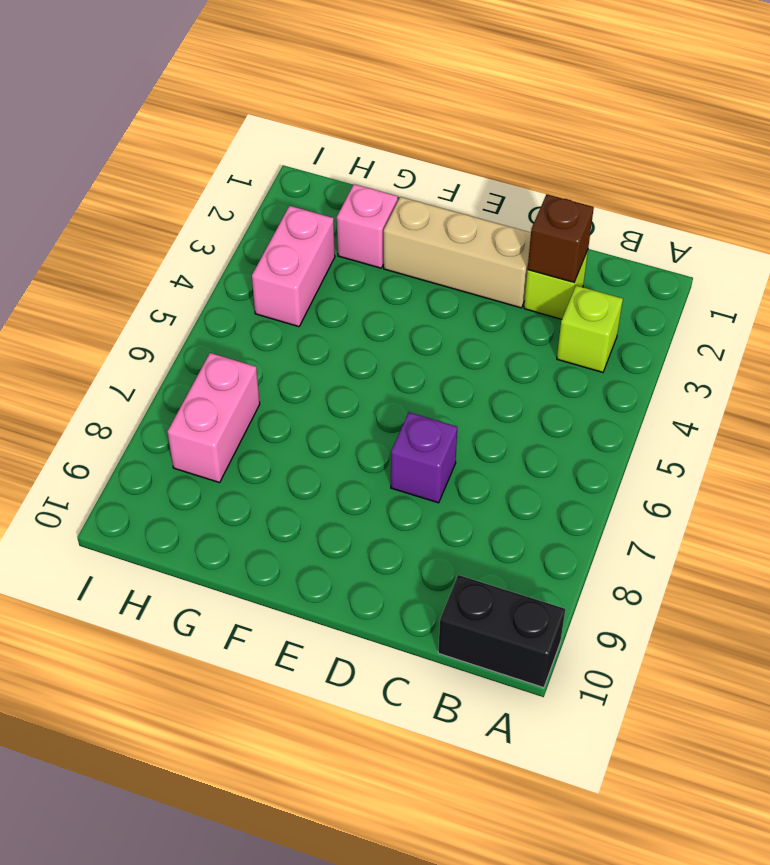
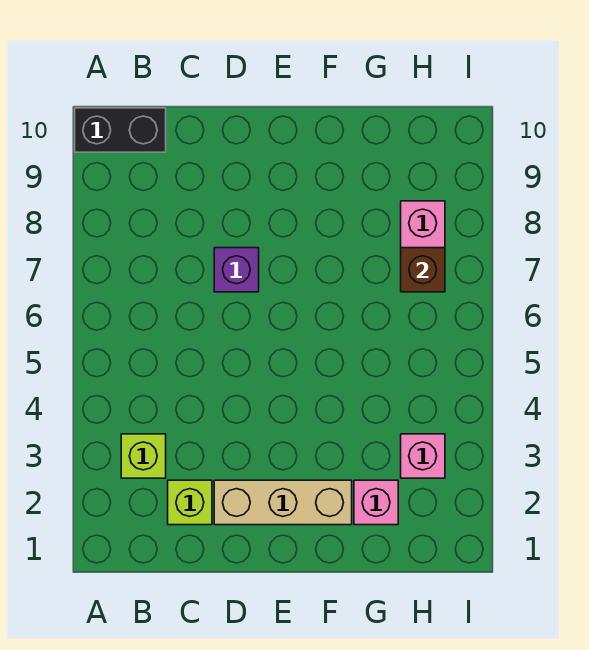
brown 1x1 brick [528,194,594,282] -> brown 1x1 brick moved to [401,248,445,292]
pink 1x2 brick [252,206,335,327] -> pink 1x1 brick [401,434,445,478]

